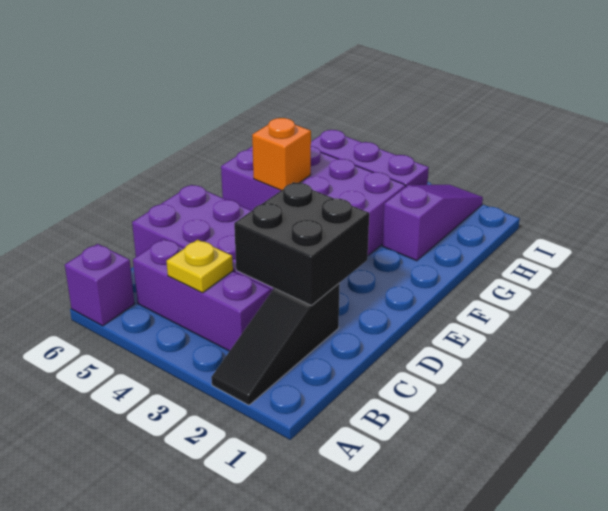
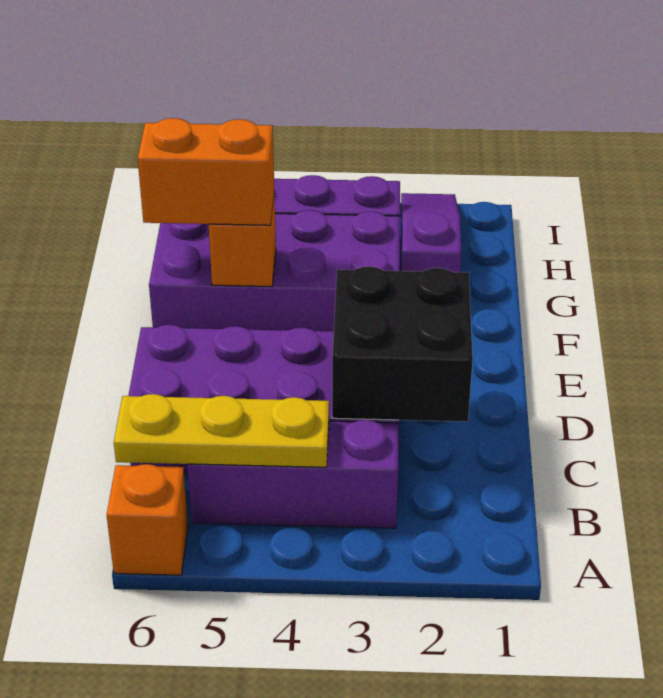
black 1x3 slope [211,284,340,405] -> none
purple 1x1 brick [65,244,134,326] -> orange 1x1 brick [107,464,188,575]
yellow 1x1 plate [167,240,233,293] -> yellow 1x3 plate [114,394,329,467]
none -> orange 1x2 brick [138,118,274,225]

